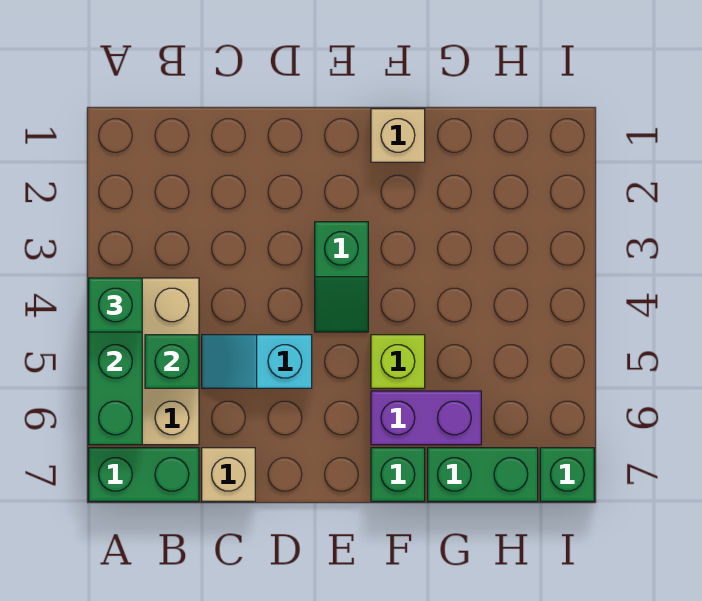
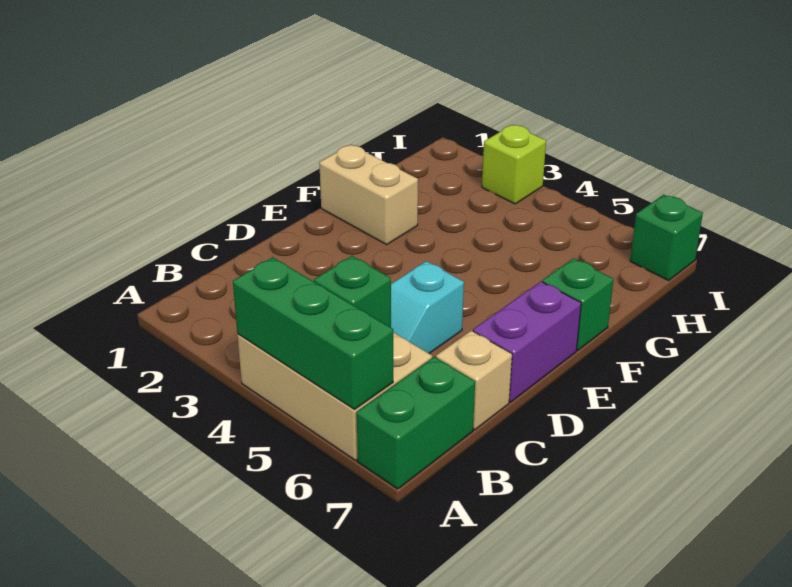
green 1x1 brick [89,278,142,332] -> none
green 1x2 slope [315,222,368,332] -> none
tan 1x1 brick [371,109,425,162] -> tan 1x2 brick [319,145,418,244]
lime 1x1 brick [371,335,425,388] -> lime 1x1 brick moved to [482,125,546,204]
purple 1x2 brick [371,391,481,445] -> purple 1x2 brick moved to [473,282,581,402]
green 1x2 brick [428,448,538,501] -> none

